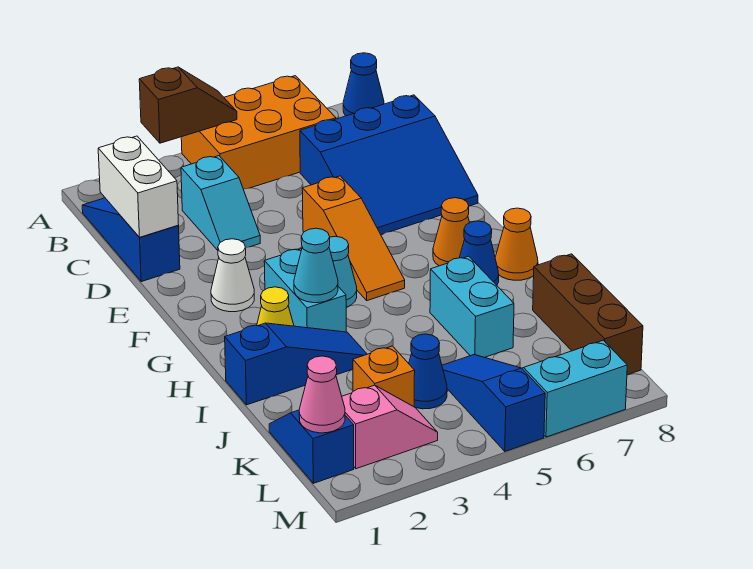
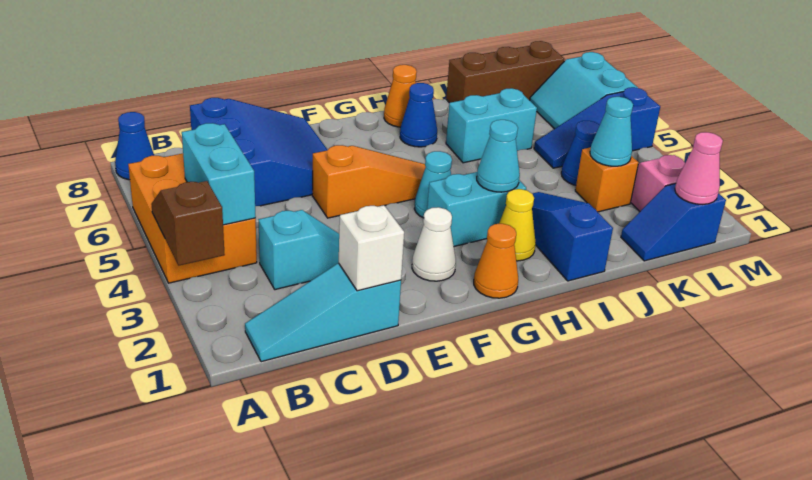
blue 1x3 slope [82,198,180,282] -> cyan 1x3 slope [245,263,401,362]
none -> cyan 1x2 brick [182,123,256,225]
white 1x2 brick [98,136,179,237] -> white 1x1 brick [339,205,404,291]
orange 1x1 cone [433,198,470,266] -> orange 1x1 cone moved to [474,224,518,298]
none -> cyan 1x1 cone [590,97,633,166]

